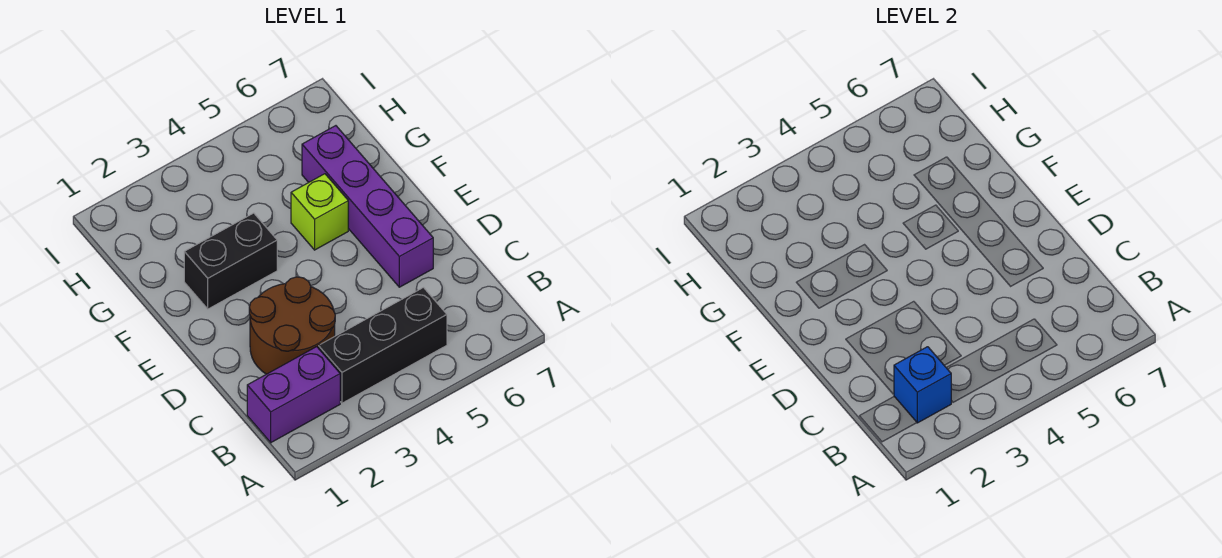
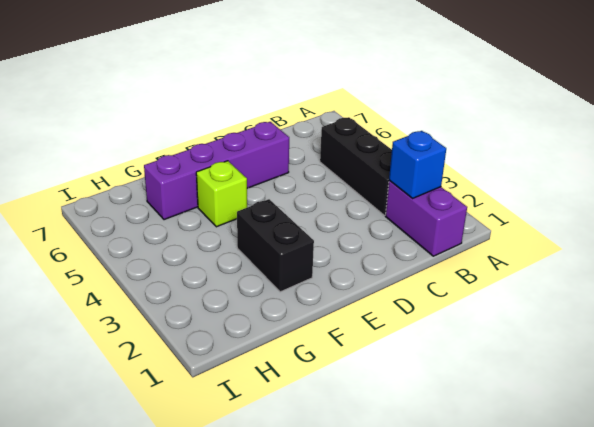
brown 2x2 round brick [249,277,335,374] -> none

